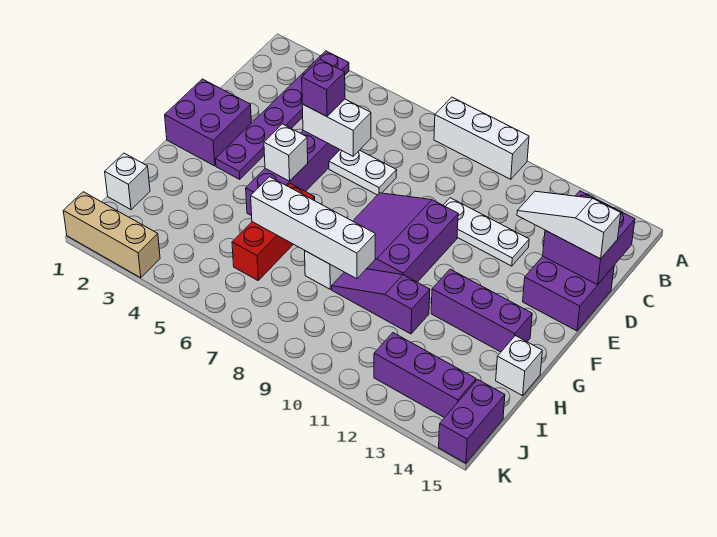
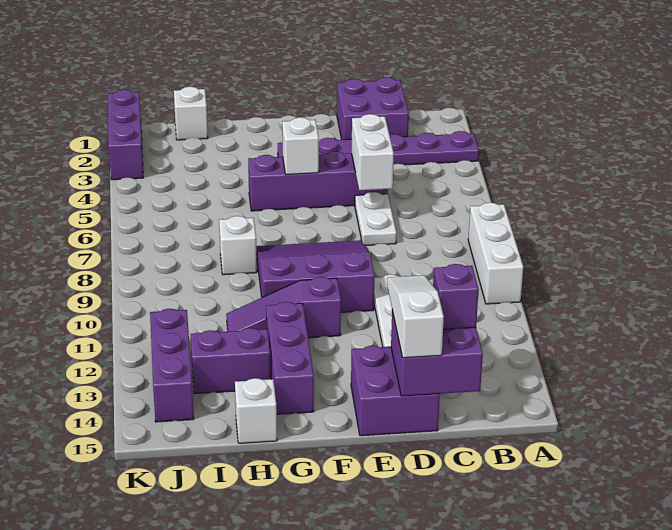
purple 1x1 brick [302,60,345,117] -> purple 1x1 brick moved to [433,264,479,329]
purple 2x2 brick [165,79,251,166] -> purple 2x2 brick moved to [337,77,409,140]
red 1x3 brick [232,184,315,280] -> none
white 1x4 brick [251,177,375,279] -> none
purple 1x3 slope [332,269,430,334] -> purple 1x3 slope turned to [226,277,341,338]
purple 1x2 brick [439,380,505,463] -> purple 1x2 brick moved to [191,328,271,394]
tan 1x3 brick [63,192,160,278] -> purple 1x3 brick [108,90,143,180]

